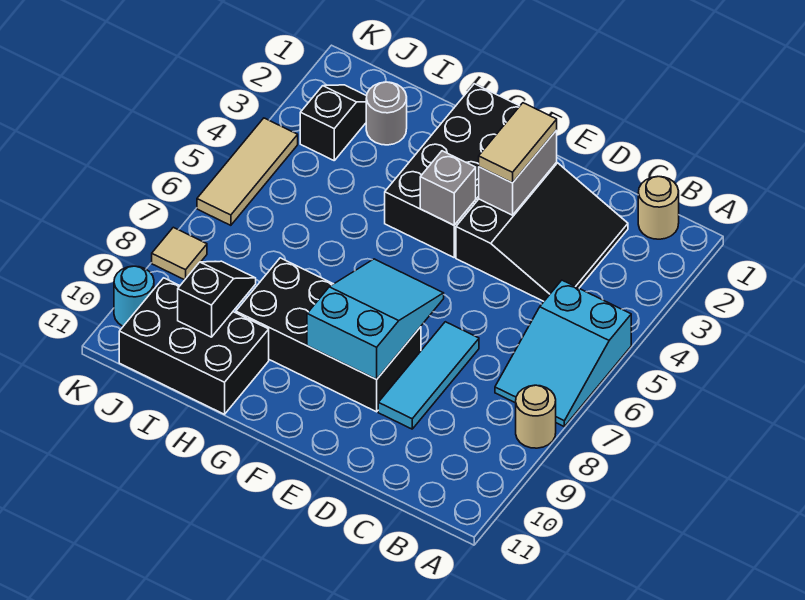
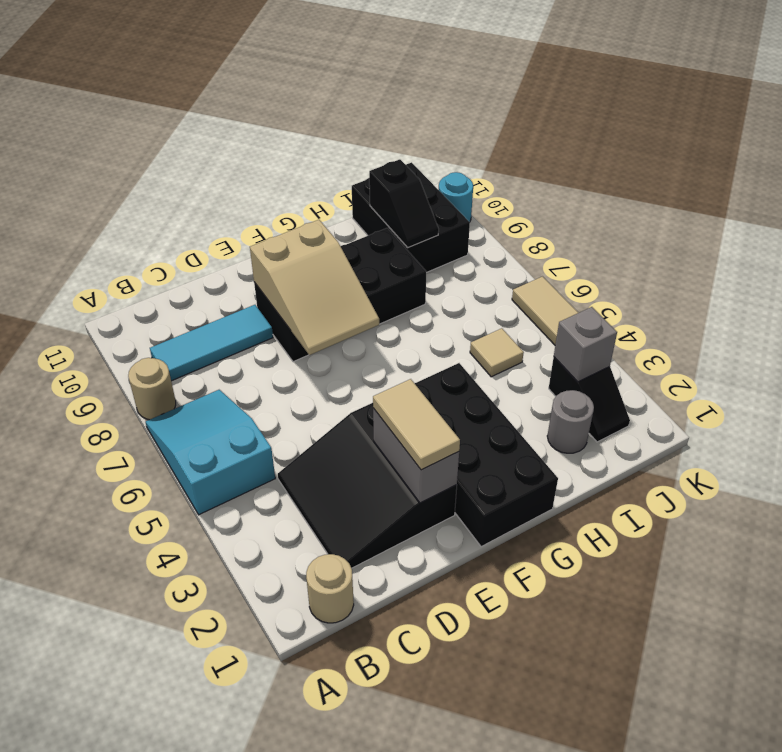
cyan 1x3 tile [378,322,479,429] -> cyan 1x3 tile turned to [150,305,273,381]
cyan 2x3 slope [307,259,444,379] -> tan 2x3 slope [250,220,379,355]
grey 1x1 brick [420,151,476,225] -> grey 1x1 brick moved to [554,307,617,382]
black 2x3 brick [119,278,269,414] -> black 2x3 brick turned to [352,162,470,273]
tan 1x1 tile [152,227,207,280] -> tan 1x1 tile moved to [470,328,524,377]

